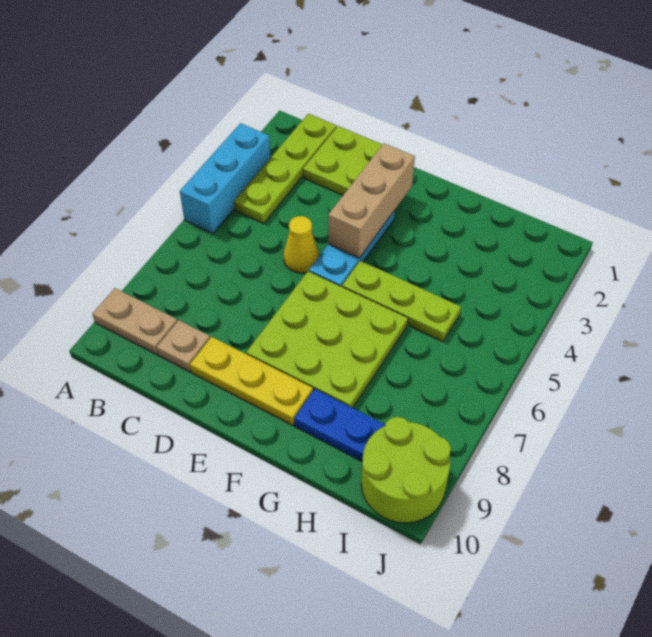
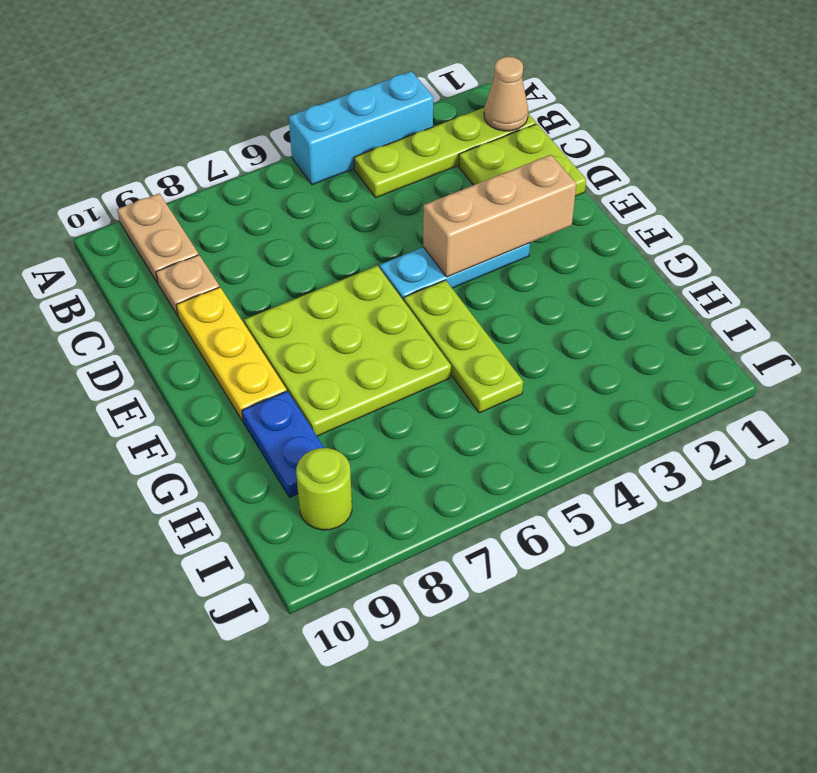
none -> tan 1x1 cone [484,57,528,131]
yellow 1x1 cone [283,216,319,273] -> none
lime 2x2 round brick [361,417,451,523] -> lime 1x1 round brick [296,448,352,530]

